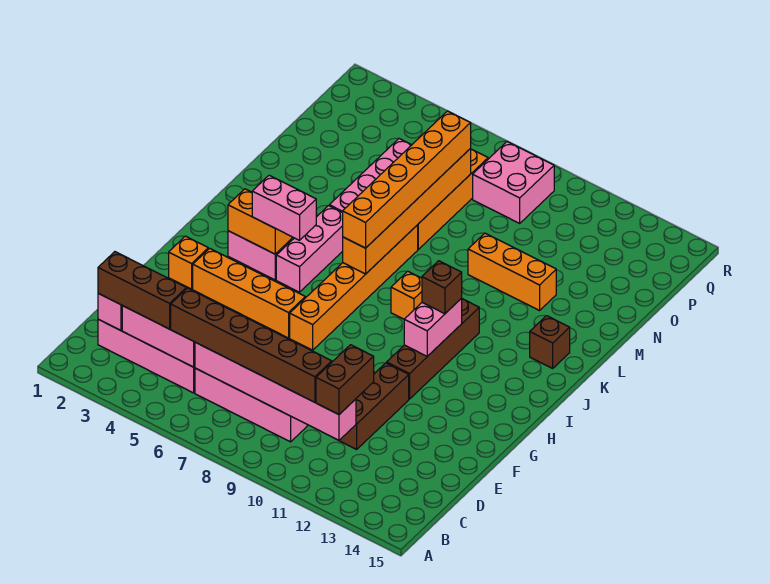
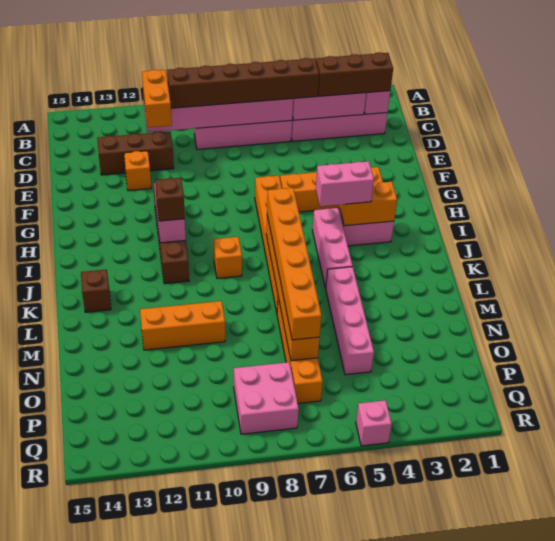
brown 1x2 brick [316,345,374,414] -> orange 1x2 brick [142,70,172,128]
brown 1x3 brick [339,363,409,449] -> brown 1x3 brick turned to [97,132,174,175]
orange 1x1 brick [169,236,208,289] -> orange 1x1 brick moved to [124,151,151,191]
none -> pink 1x1 brick [356,400,392,446]

